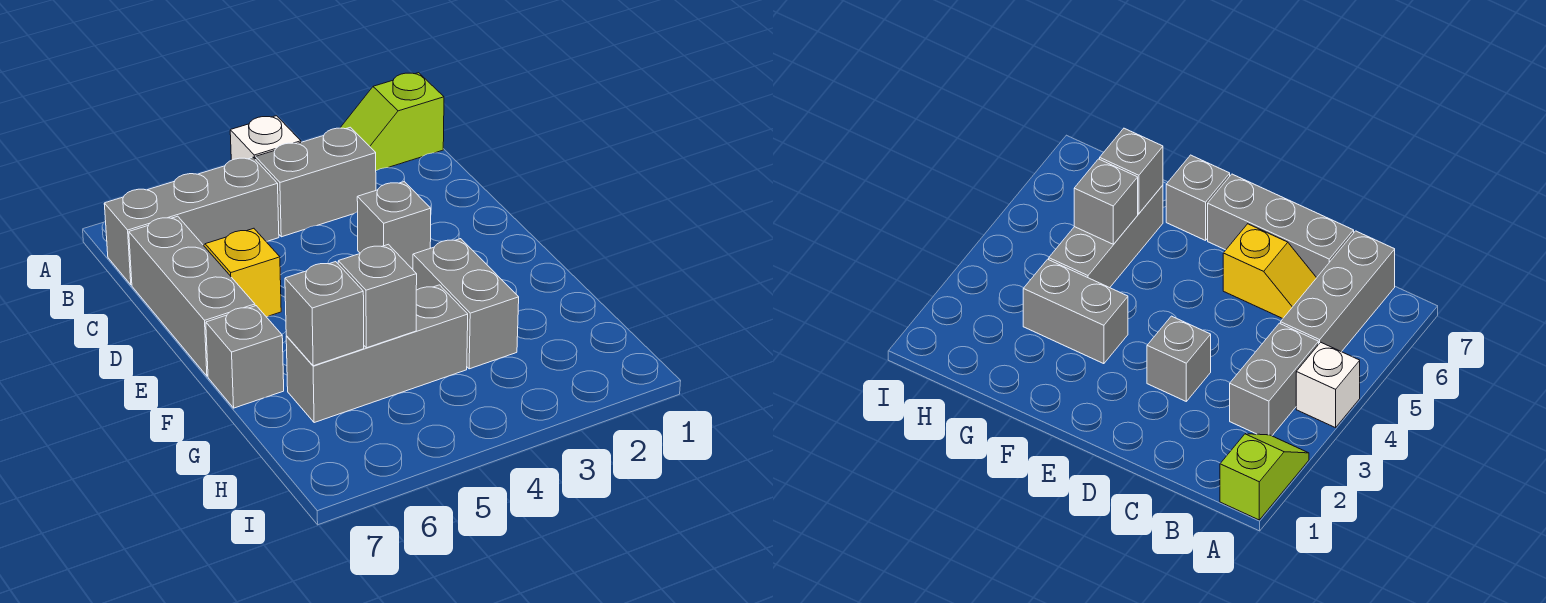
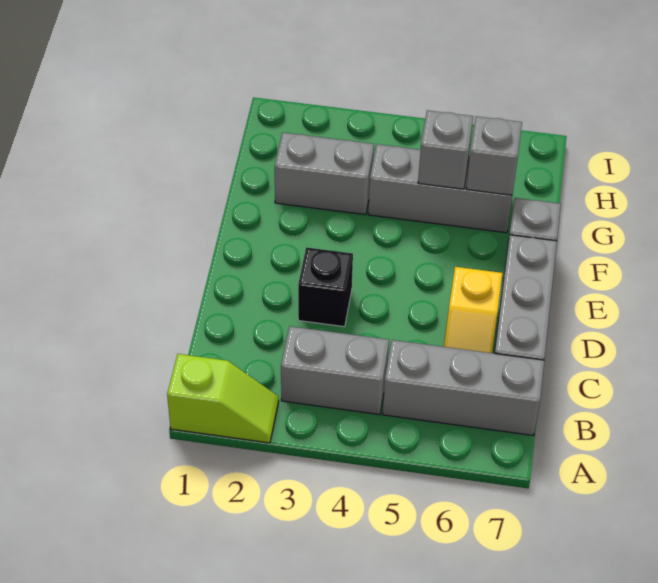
white 1x1 brick [230,116,301,160] -> none
grey 1x1 brick [357,182,431,268] -> black 1x1 brick [298,247,353,327]
grey 1x2 brick [413,239,519,369] -> grey 1x2 brick turned to [275,133,374,215]

